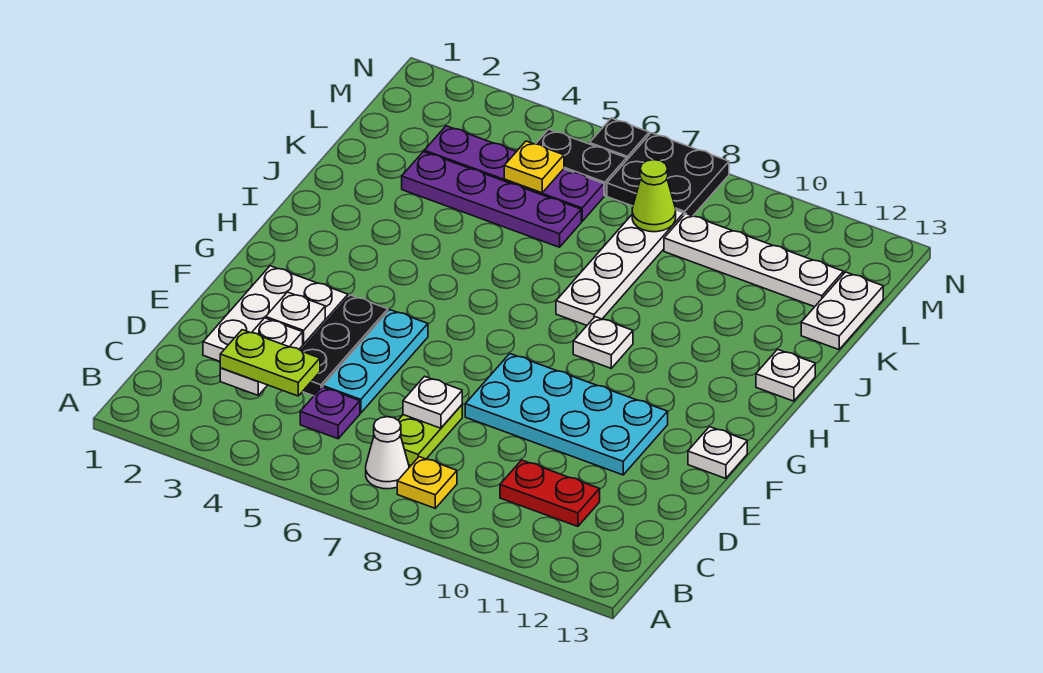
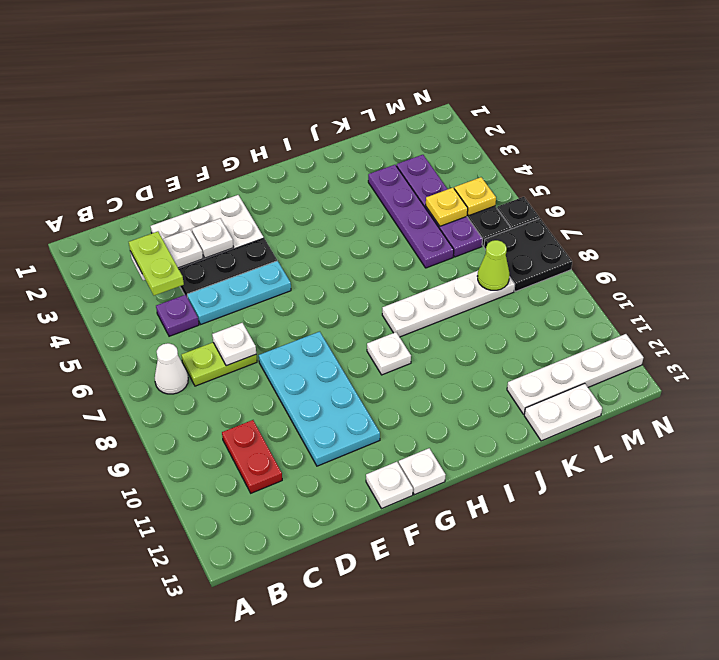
yellow 1x1 plate [397,457,457,508] -> yellow 1x1 plate moved to [454,177,496,216]
white 1x1 plate [756,349,815,401] -> white 1x1 plate moved to [399,448,446,495]
white 1x4 plate [664,214,844,307] -> white 1x4 plate turned to [507,334,644,414]

